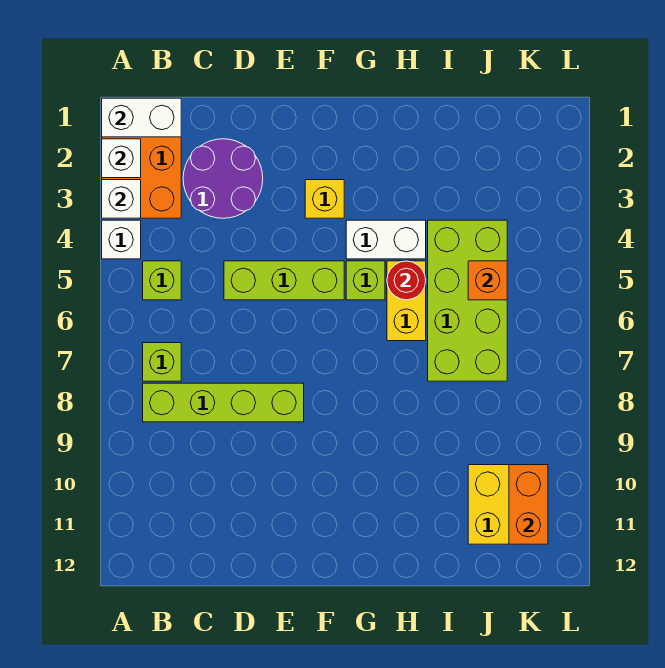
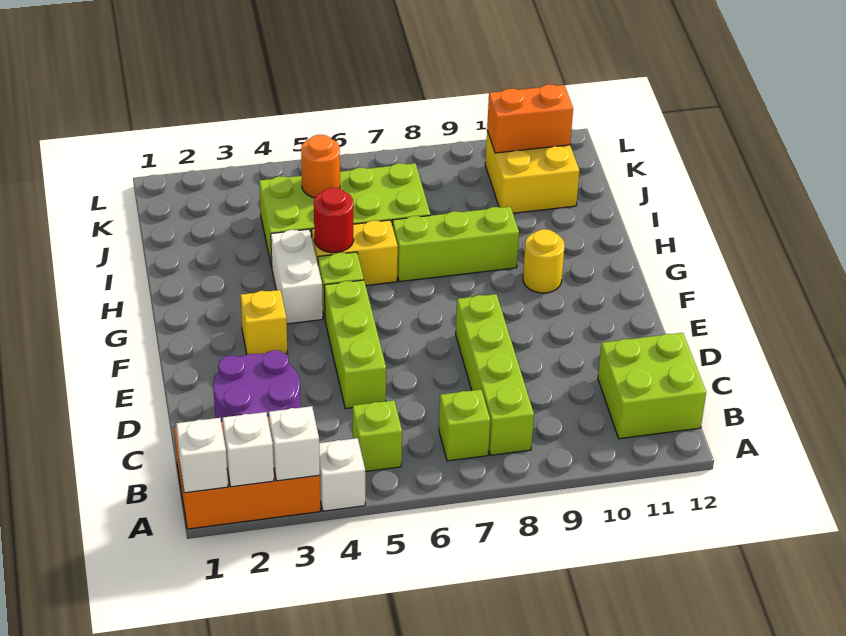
white 1x2 brick [102,98,181,137] -> white 1x1 brick [176,418,228,493]
none -> lime 2x2 brick [598,333,706,439]
none -> yellow 1x1 round brick [523,229,565,293]
none -> lime 1x3 brick [392,207,519,282]
orange 1x1 brick [468,261,507,300] -> orange 1x1 round brick [301,135,340,198]

